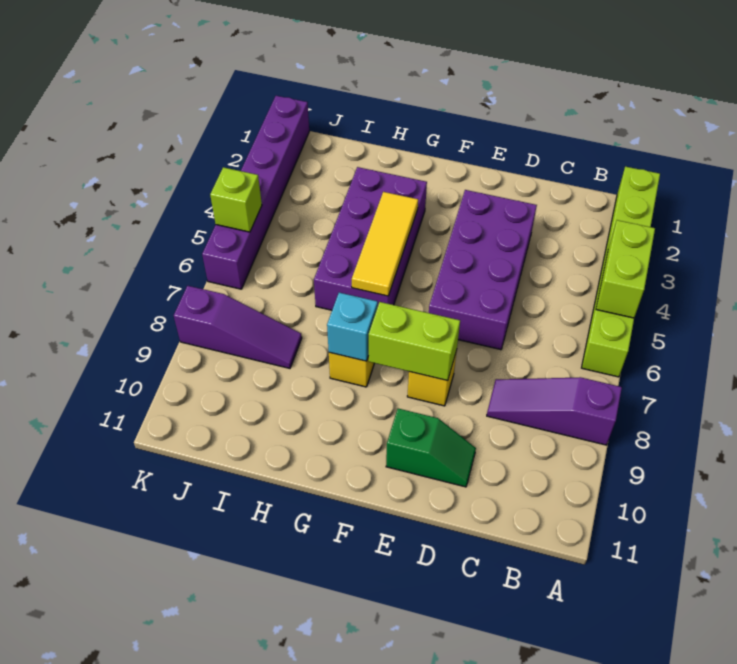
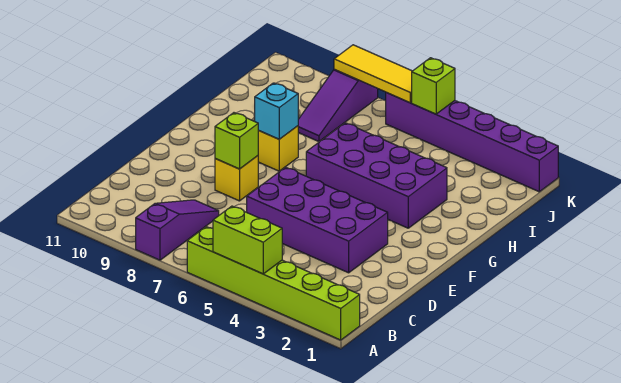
green 1x2 slope [386,409,476,487] -> none
lime 1x2 brick [369,302,460,381] -> lime 1x1 brick [215,113,259,169]
yellow 1x3 tile [352,192,418,296] -> yellow 1x3 tile moved to [334,45,412,103]

